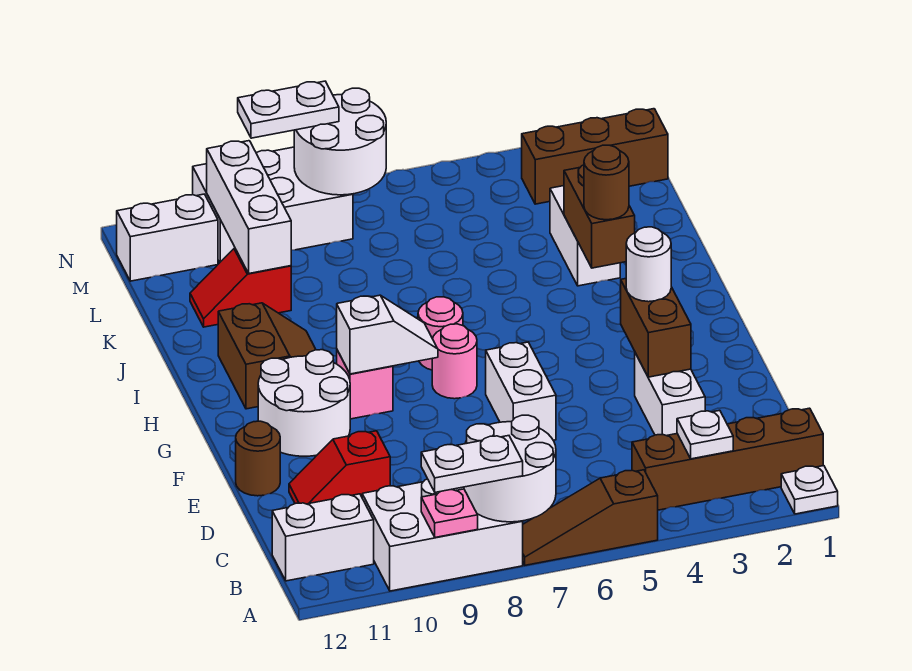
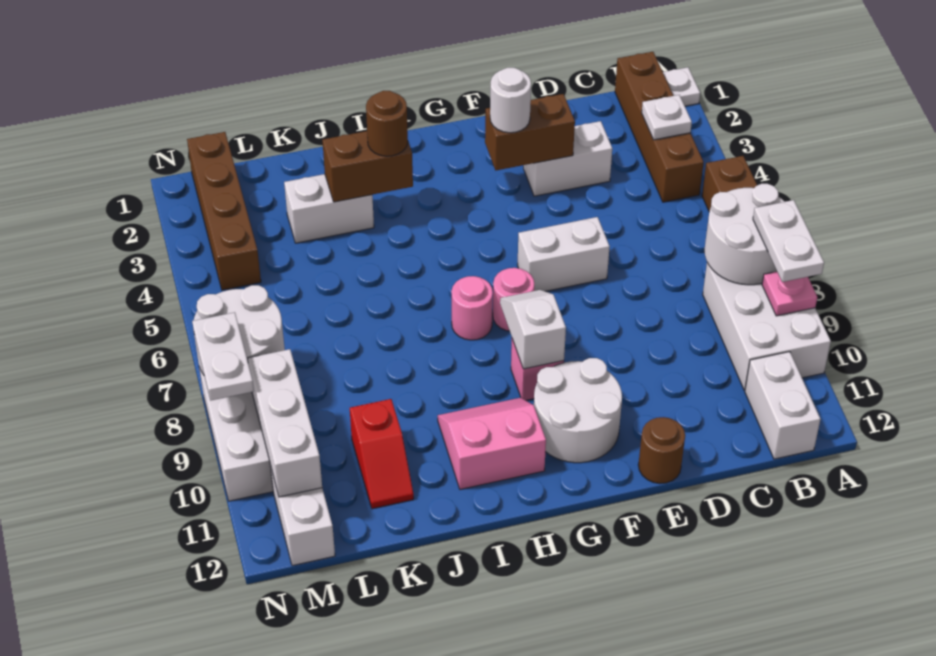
red 1x2 slope [289,431,390,504] -> none
brown 2x2 slope [218,303,316,409] -> pink 2x2 slope [438,398,546,489]
white 1x3 brick [207,141,291,273] -> white 1x3 brick turned to [248,349,322,497]
brown 1x3 brick [522,109,668,204] -> brown 1x4 brick [187,132,261,290]

